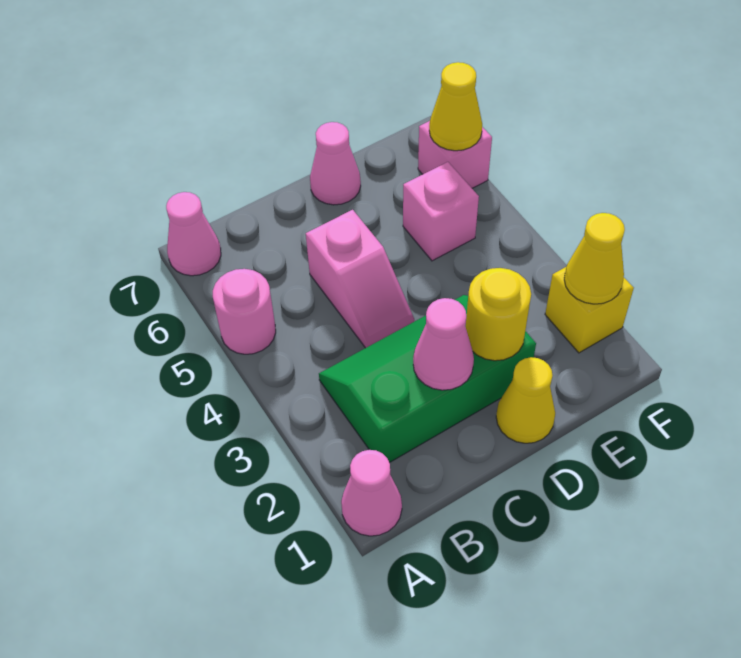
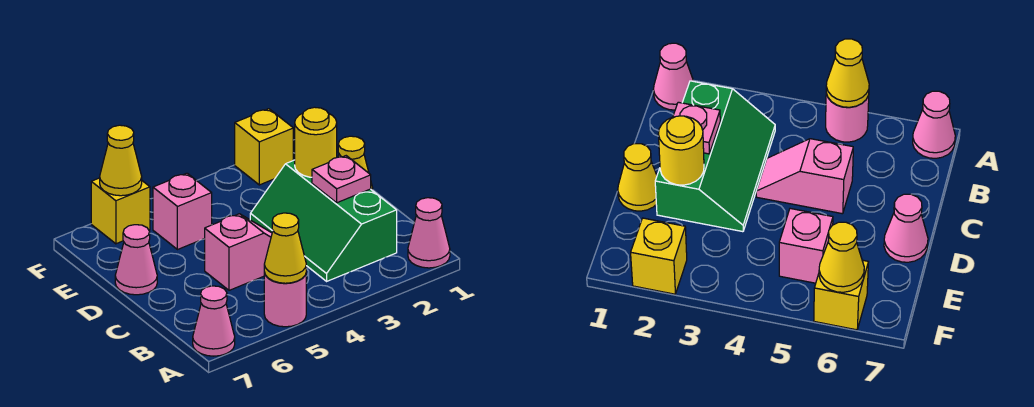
pink 1x1 cone [413,298,474,390] -> pink 1x1 plate [312,156,371,203]
yellow 1x1 cone [564,213,625,304] -> yellow 1x1 cone moved to [264,213,306,283]
pink 1x1 brick [418,121,492,188] -> yellow 1x1 brick [91,178,150,244]

